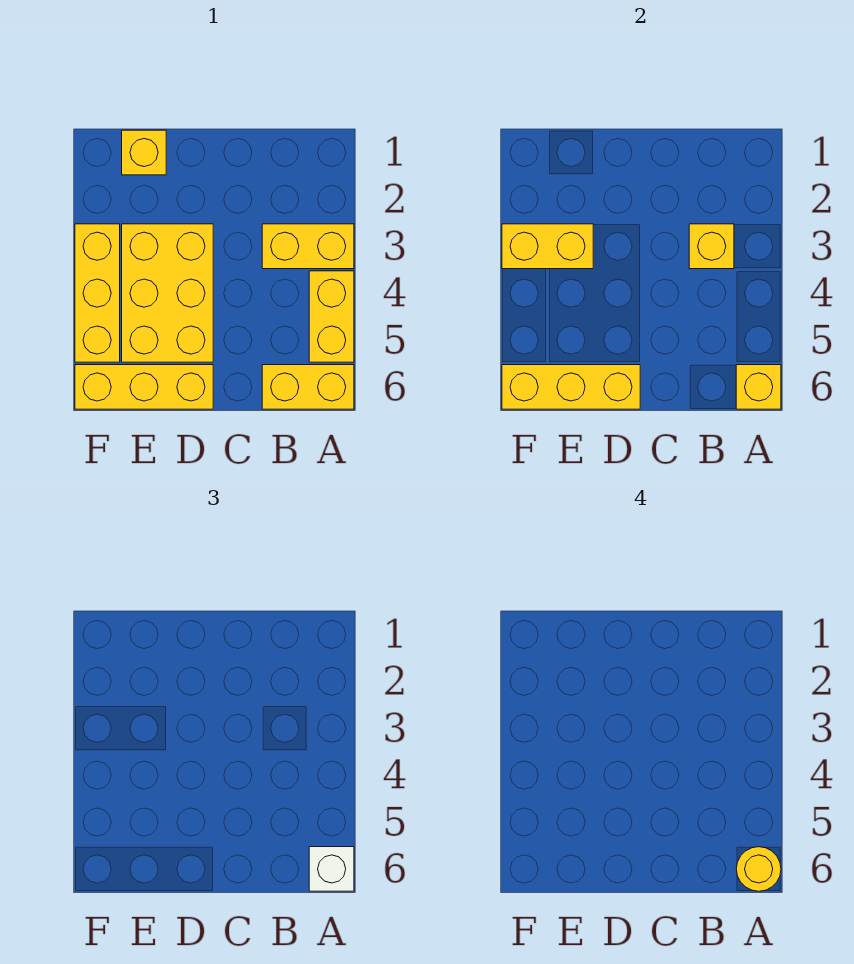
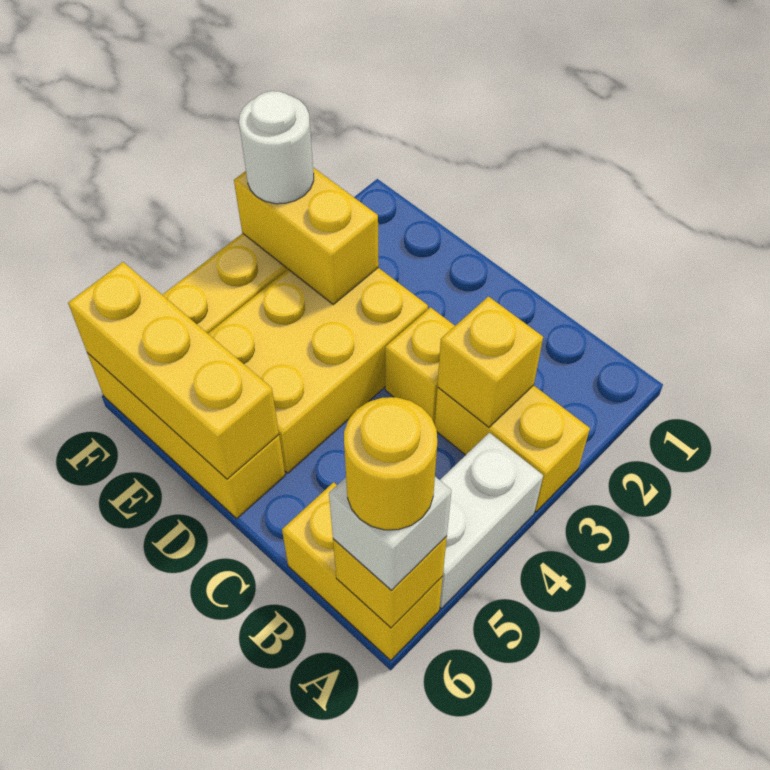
yellow 1x2 brick [309,271,354,362] -> white 1x2 brick [440,433,543,609]
yellow 1x1 brick [122,130,166,175] -> yellow 1x1 brick moved to [385,307,455,424]
none -> white 1x1 round brick [239,91,314,204]

